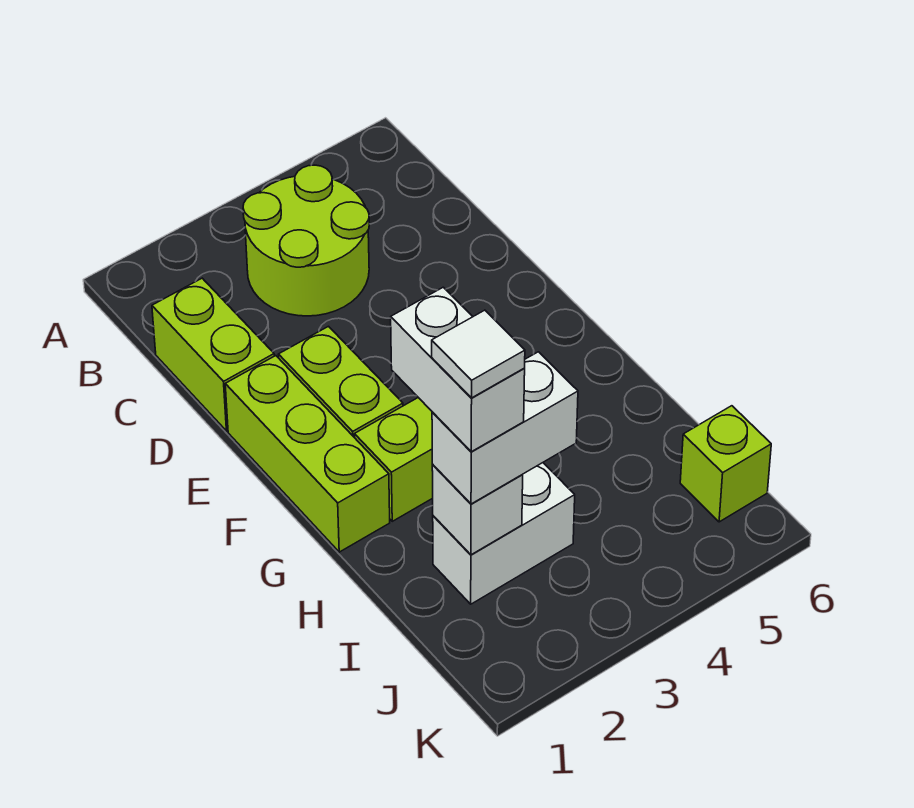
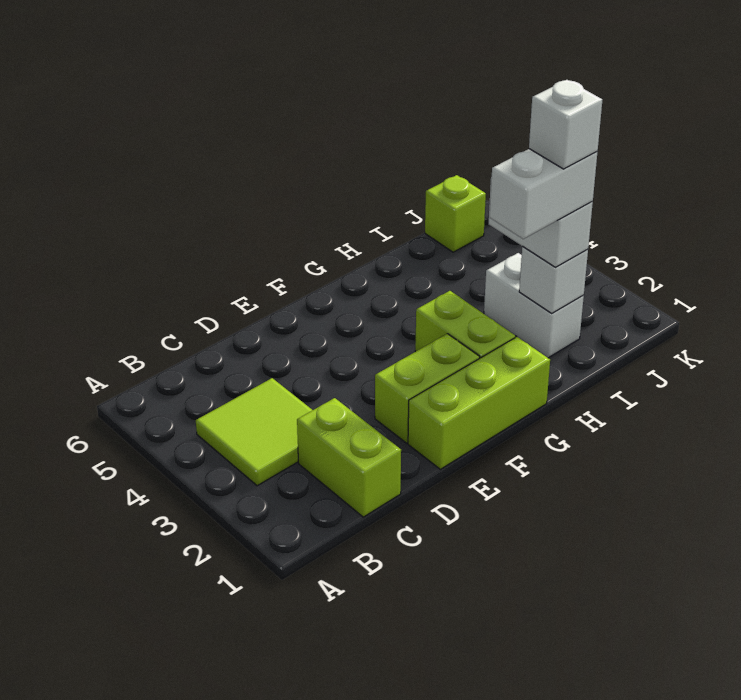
lime 2x2 round brick [243,165,369,316] -> lime 2x2 tile [196,378,312,486]
lime 1x2 brick [152,278,274,431] -> lime 1x2 brick turned to [297,398,401,517]
white 1x1 tile [432,310,525,398] -> white 1x1 brick [529,80,602,169]

